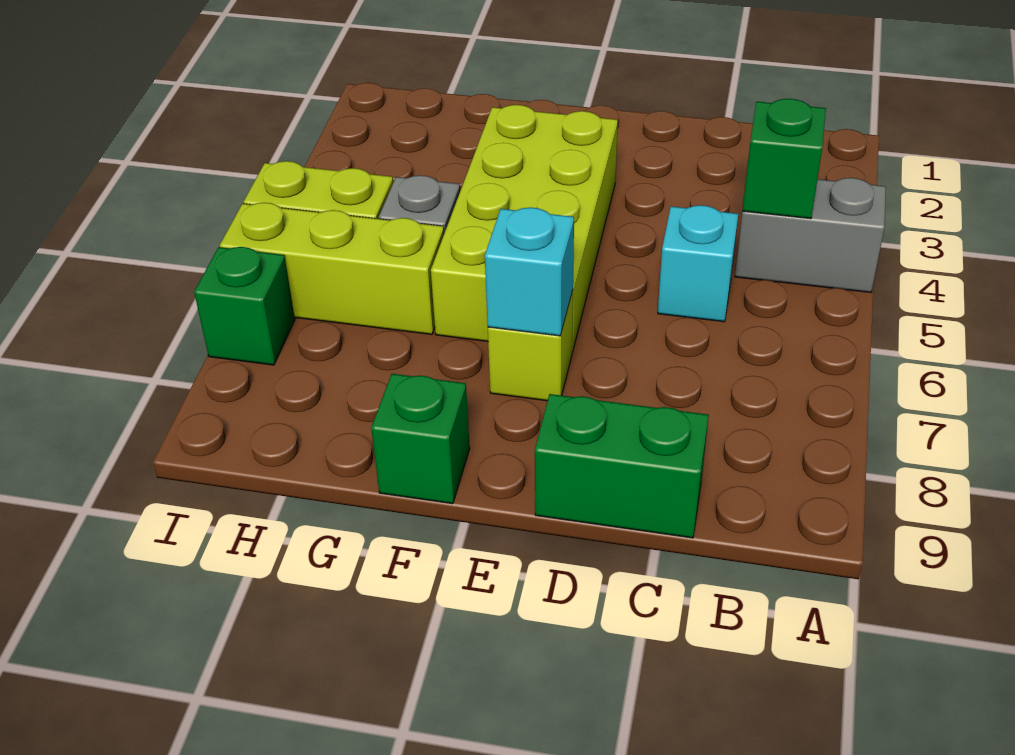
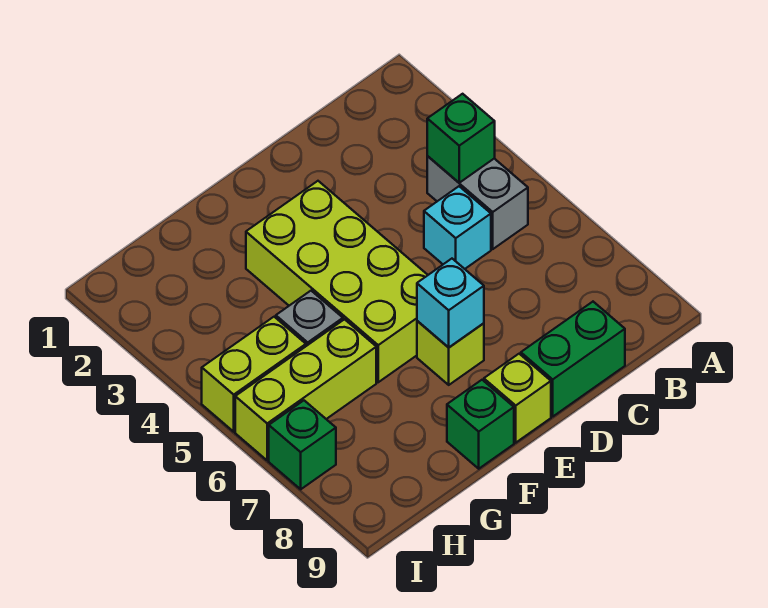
grey 1x2 brick [735,178,886,292] -> grey 1x2 brick turned to [427,156,528,249]
none -> lime 1x1 brick [484,354,551,443]

